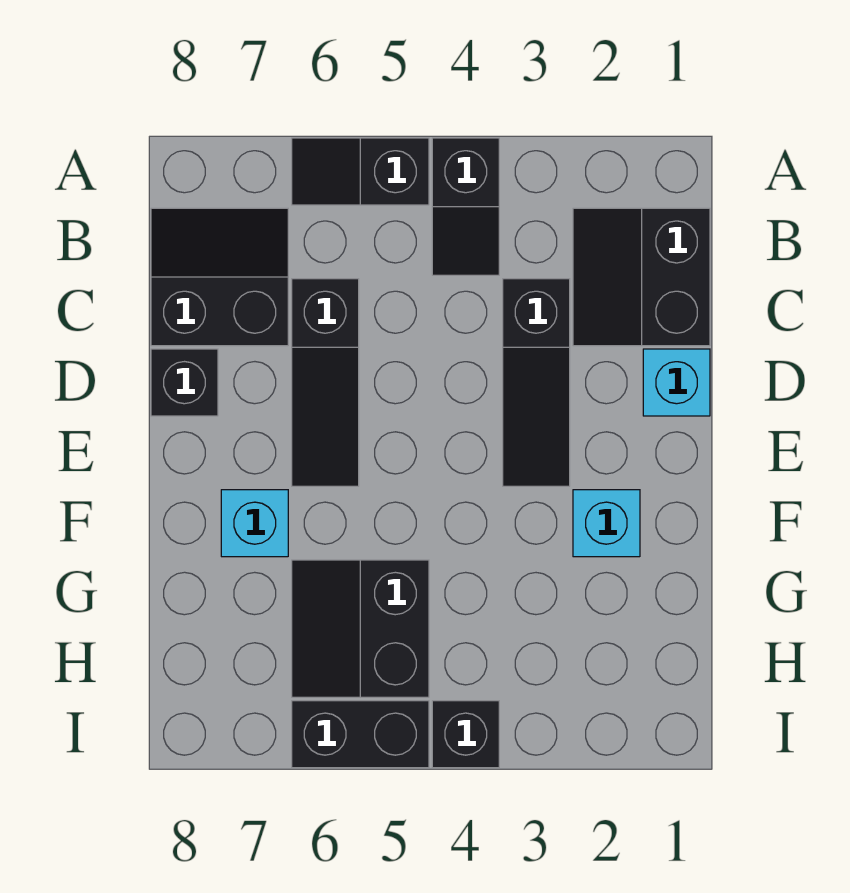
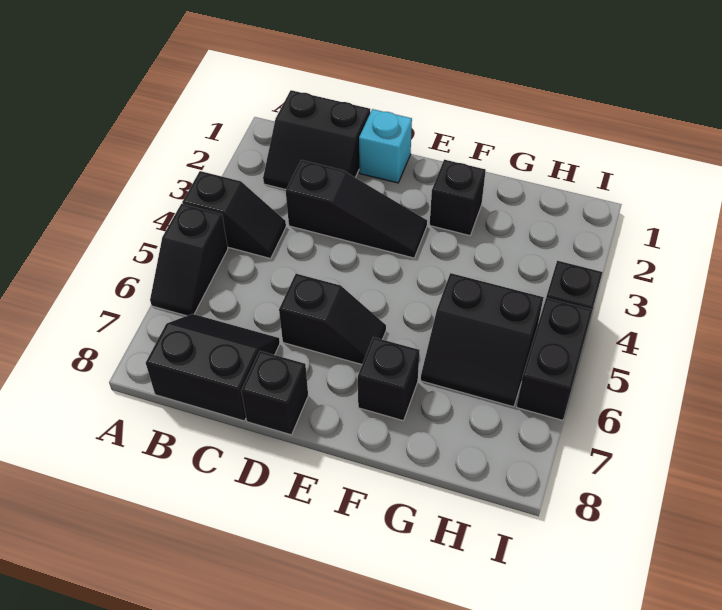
black 2x2 slope [151,208,288,346] -> black 2x2 slope turned to [146,314,280,421]
black 1x3 slope [292,279,359,486] -> black 1x2 slope [279,274,386,364]
cyan 1x1 brick [573,490,640,557] -> black 1x1 brick [430,160,486,236]
cyan 1x1 brick [221,490,288,557] -> black 1x1 brick [358,337,420,421]

